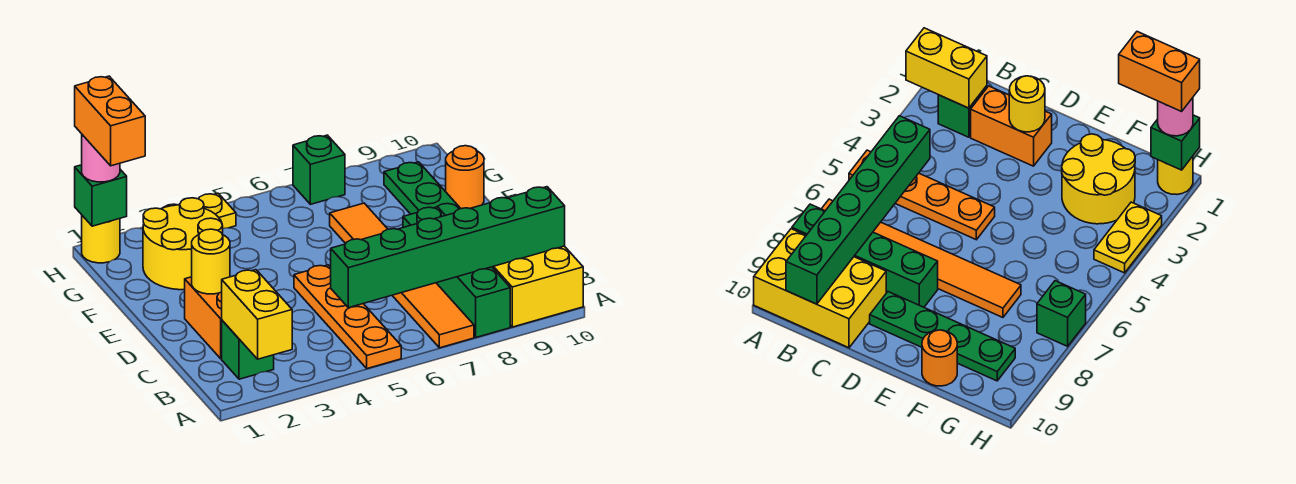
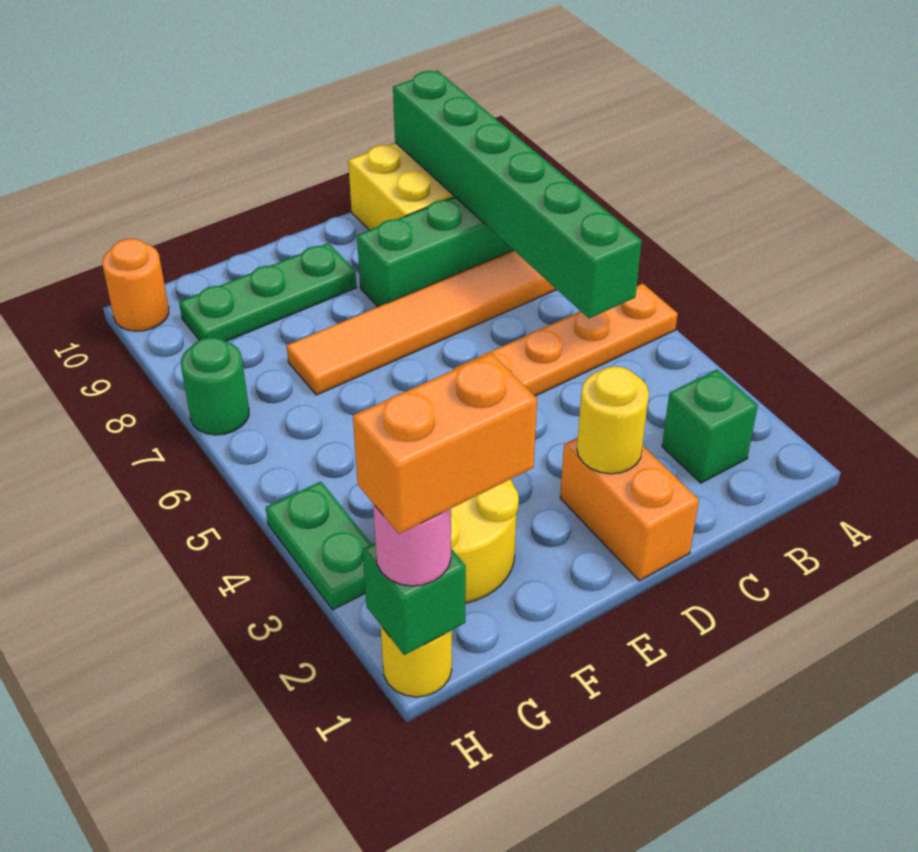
yellow 1x2 brick [222,270,292,359] -> none
orange 1x2 brick [185,277,222,359] -> orange 1x2 brick turned to [560,437,699,581]
green 1x4 plate [384,162,461,215] -> green 1x3 plate [179,243,357,342]
orange 1x1 round brick [446,146,484,209] -> orange 1x1 round brick moved to [102,239,169,331]
yellow 1x2 plate [163,193,236,229] -> green 1x2 plate [266,482,372,610]
green 1x1 brick [293,135,345,204] -> green 1x1 round brick [181,337,249,435]

